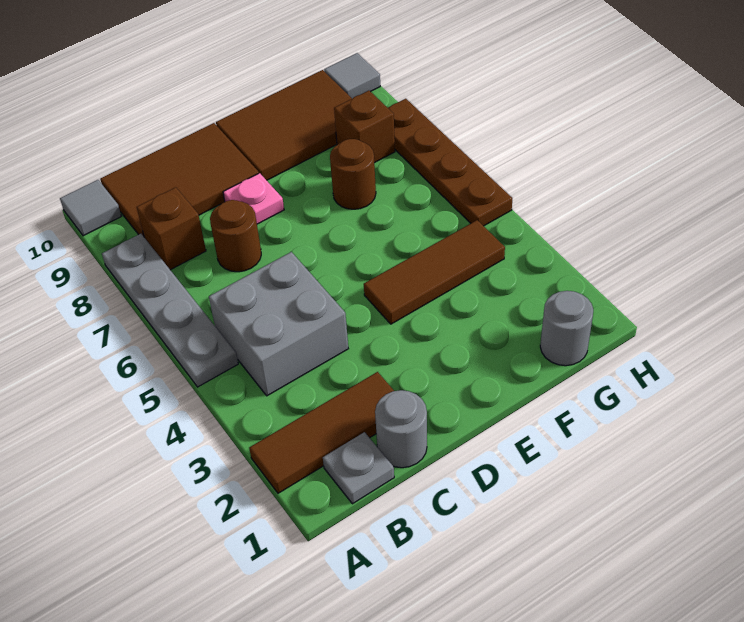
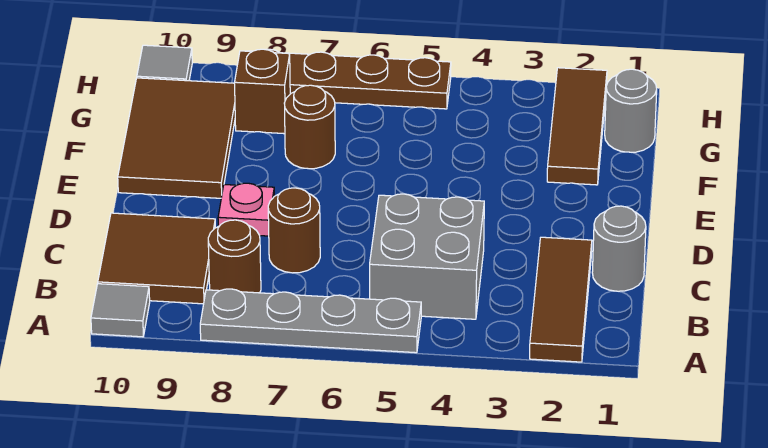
grey 1x1 plate [323,432,394,504] -> none
brown 1x1 brick [137,187,206,270] -> brown 1x1 round brick [208,220,261,293]
brown 2x3 tile [100,123,259,236] -> brown 2x2 tile [98,213,215,304]
brown 1x3 tile [364,220,505,324] -> brown 1x3 tile moved to [547,68,607,185]

